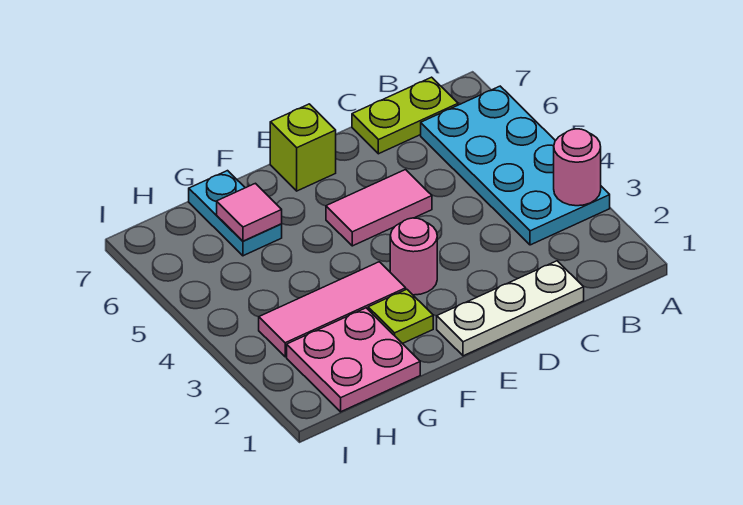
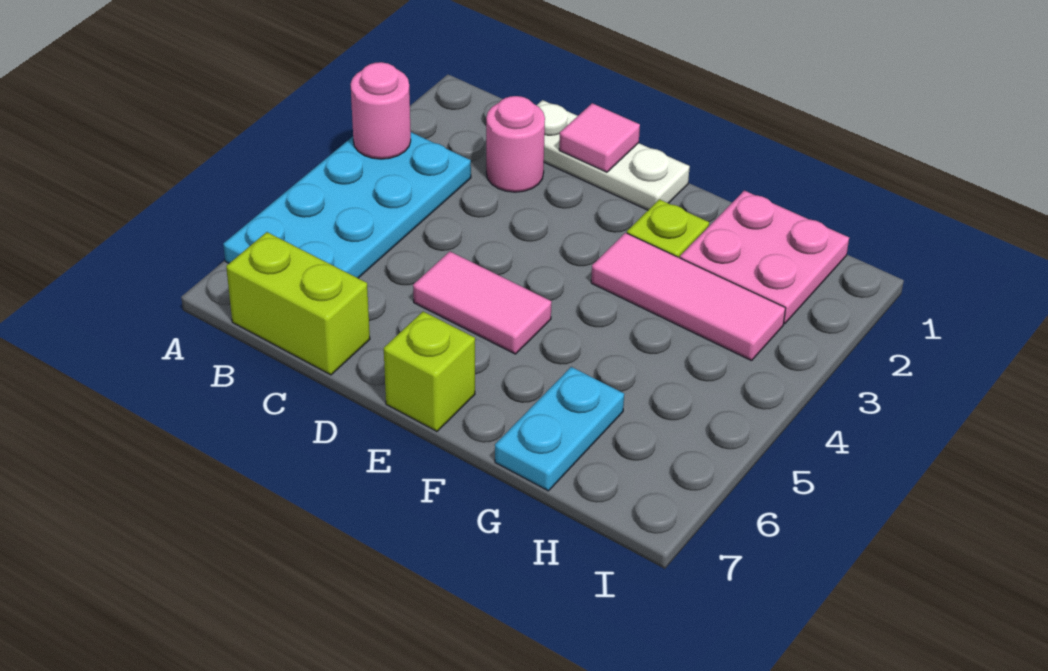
lime 1x2 plate [352,77,458,154] -> lime 1x2 brick [226,232,370,375]
pink 1x1 round brick [390,218,437,295] -> pink 1x1 round brick moved to [486,96,545,192]
pink 1x1 tile [217,183,282,241] -> pink 1x1 tile moved to [559,103,640,172]

